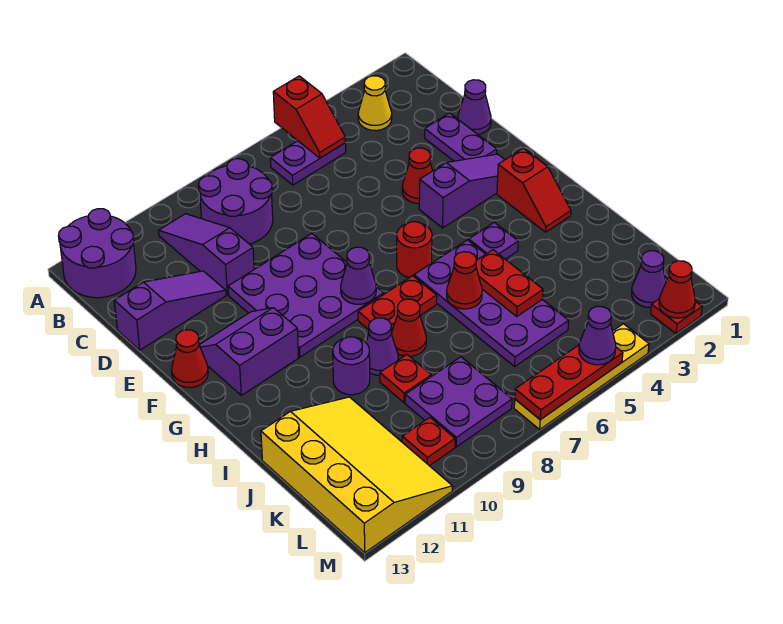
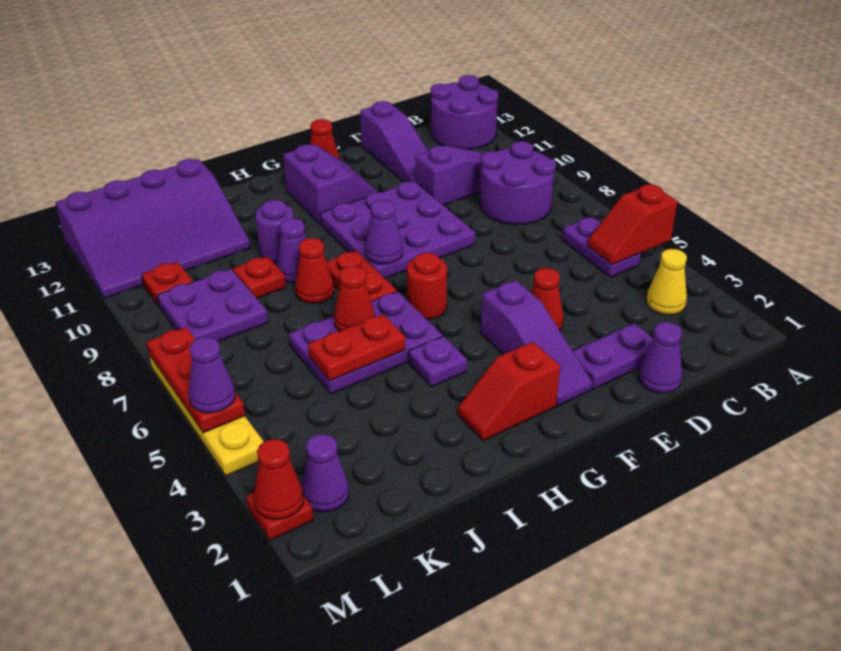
purple 2x4 plate [414,240,569,366] -> purple 2x3 plate [289,291,442,394]
yellow 3x4 slope [261,397,453,553] -> purple 3x4 slope [55,159,251,298]

